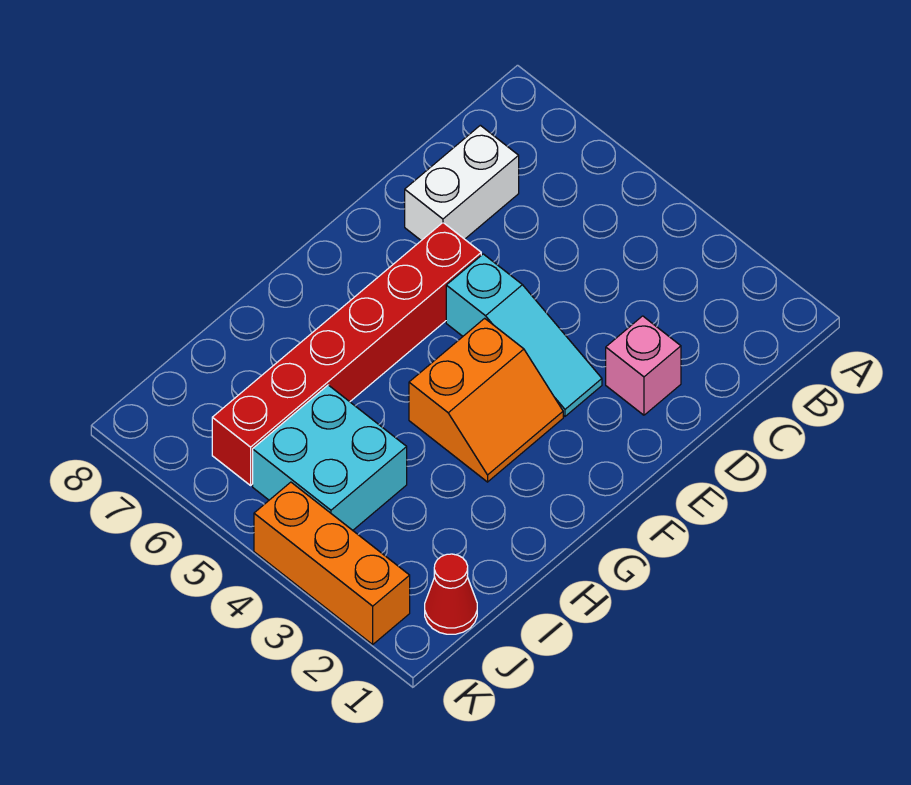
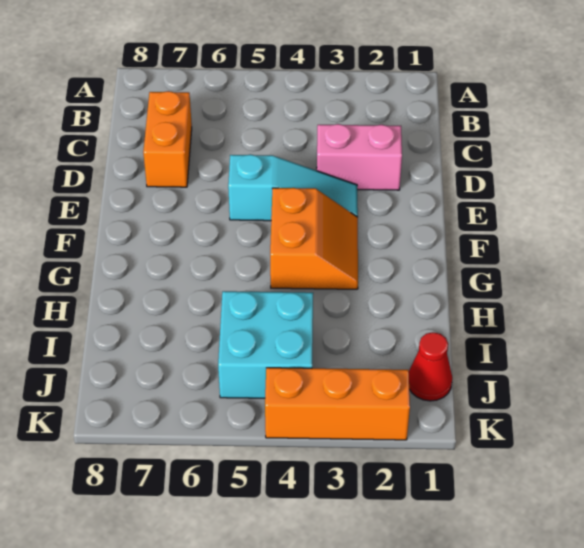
white 1x2 brick [405,125,519,240] -> orange 1x2 brick [143,91,192,187]
pink 1x1 brick [606,316,681,415] -> pink 1x2 brick [317,124,402,190]
red 1x6 brick [212,223,481,485] -> none

